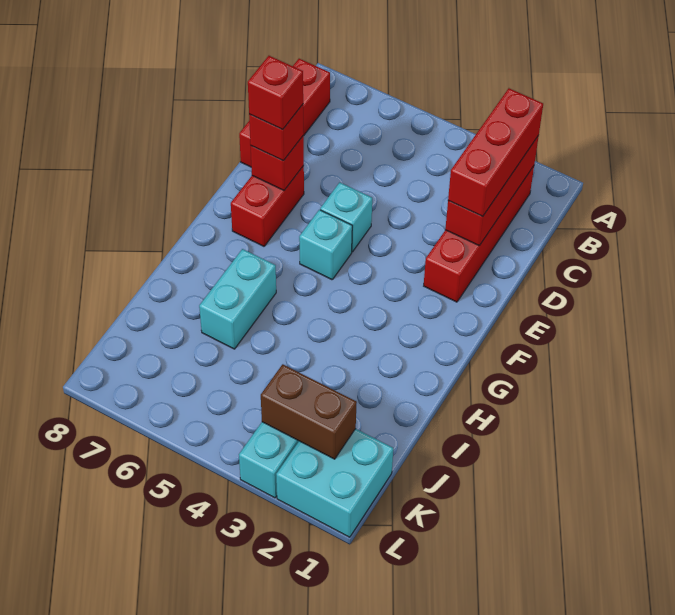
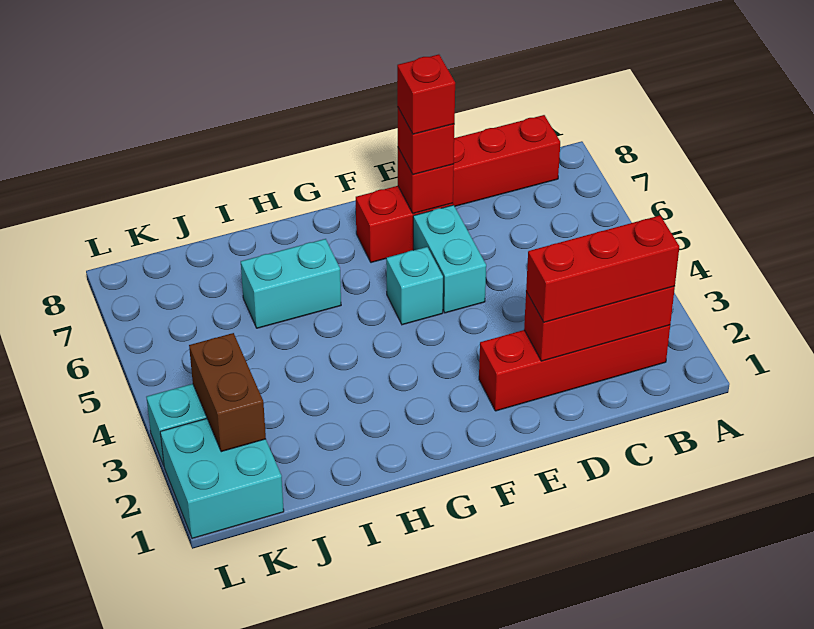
cyan 1x1 brick [320,182,372,252] -> cyan 1x2 brick [413,205,486,313]

